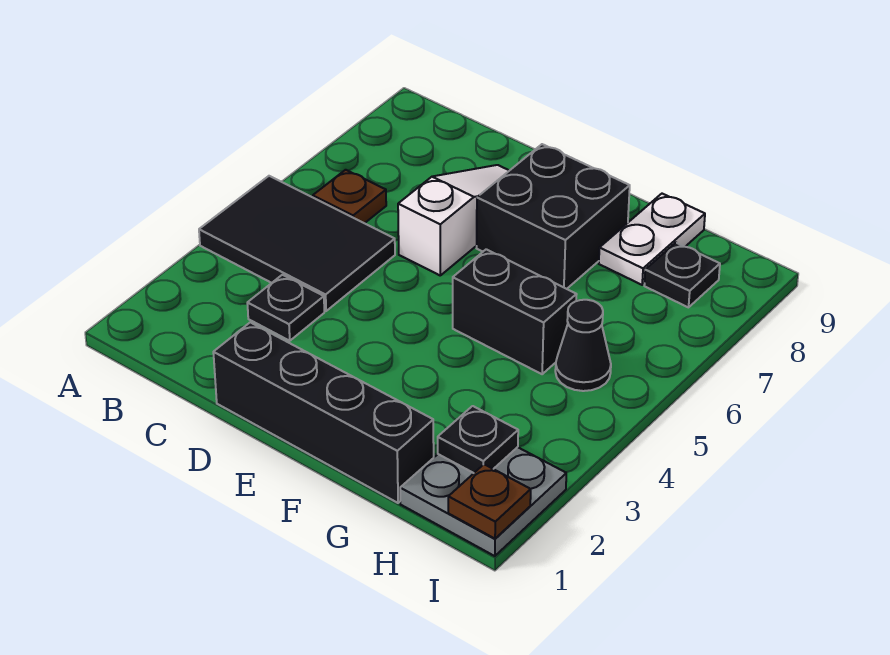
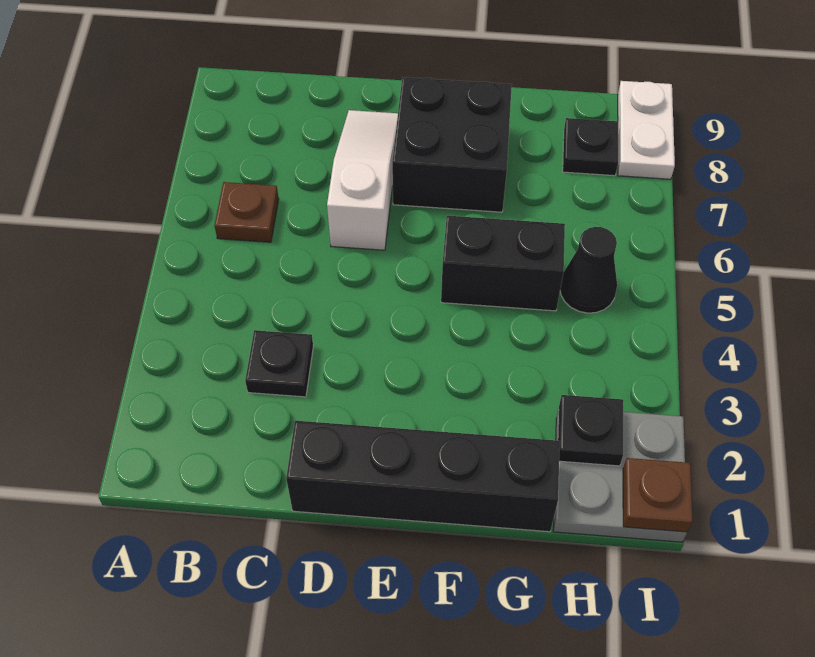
black 2x3 tile [199,176,395,311] -> none
white 1x2 plate [599,194,705,285] -> white 1x2 plate moved to [618,81,675,179]

